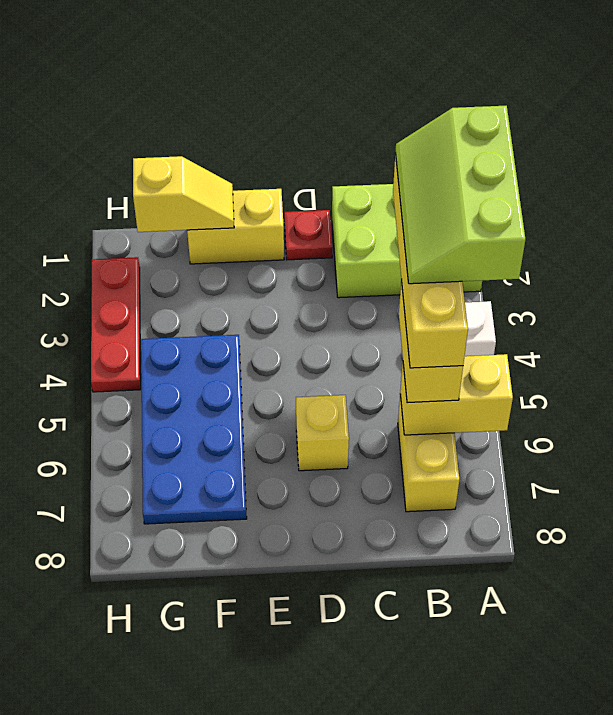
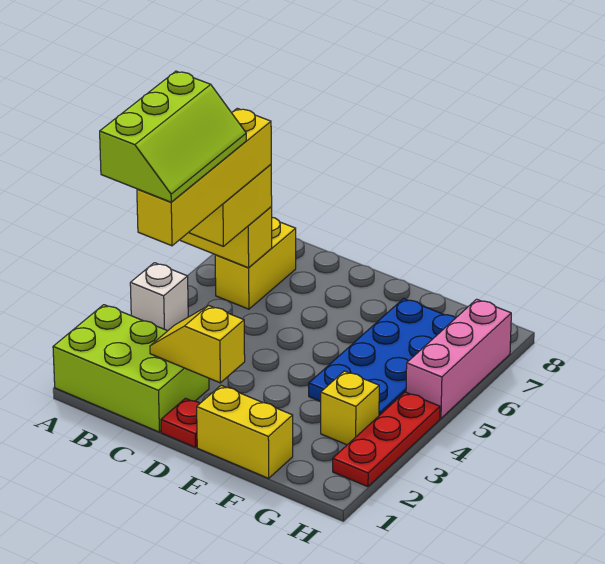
yellow 1x1 brick [296,395,349,471] -> yellow 1x1 brick moved to [320,371,379,445]
yellow 1x2 slope [133,156,234,232] -> yellow 1x2 slope moved to [150,306,245,383]
none -> pink 1x3 brick [406,299,511,419]

